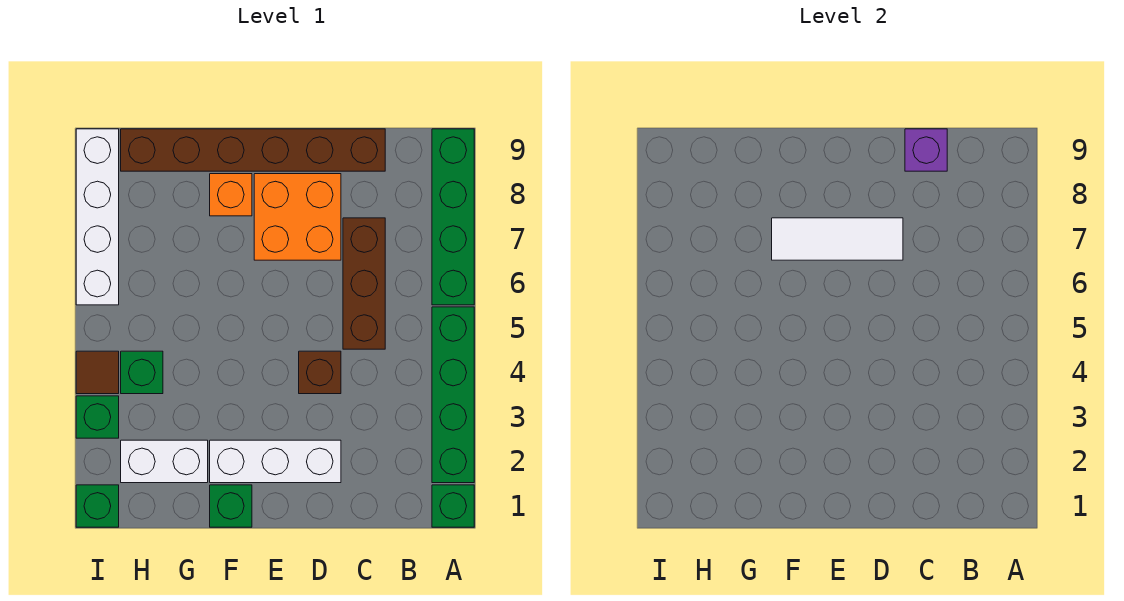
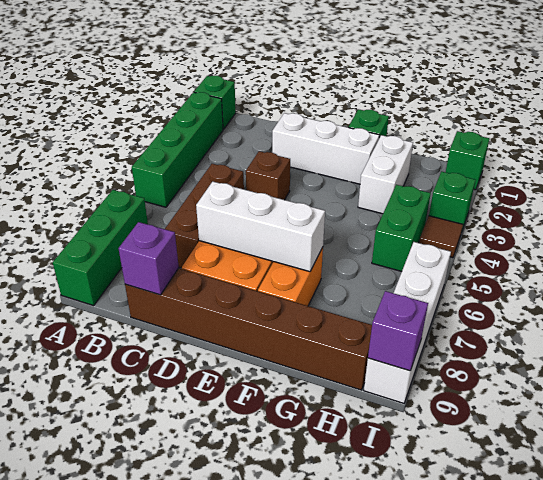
green 1x4 brick [432,129,474,305] -> green 1x3 brick [53,190,148,306]
white 1x3 tile [772,218,903,260] -> white 1x3 brick [196,182,325,272]
orange 1x1 brick [210,174,252,216] -> orange 1x2 brick [258,247,323,306]
white 1x2 brick [121,440,208,483] -> white 1x2 brick turned to [358,135,413,214]
green 1x1 brick [121,351,163,394] -> green 1x2 brick [372,185,431,271]
none -> purple 1x1 brick [368,291,428,371]

